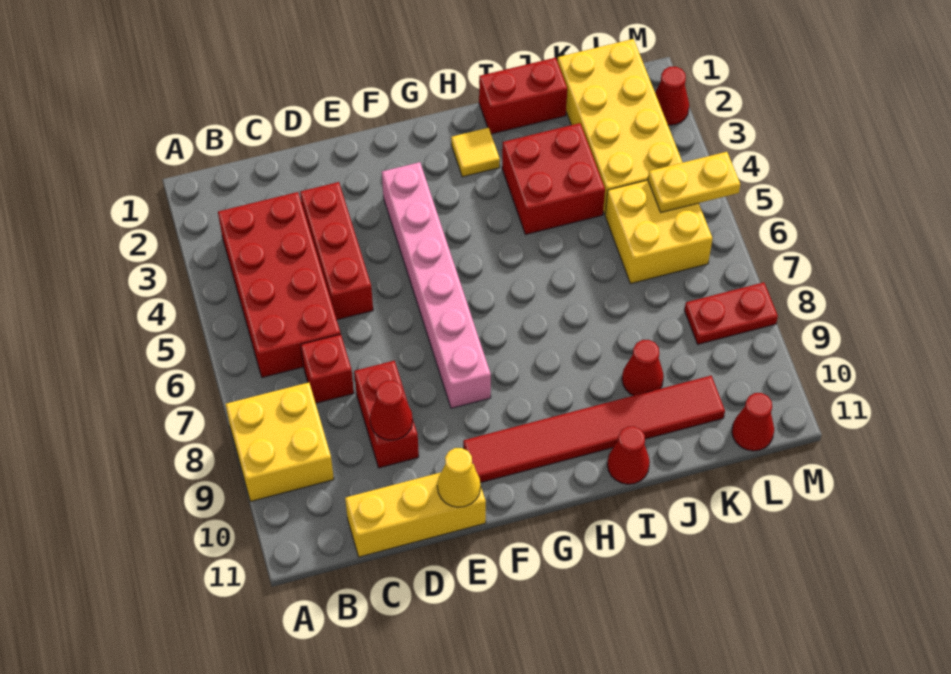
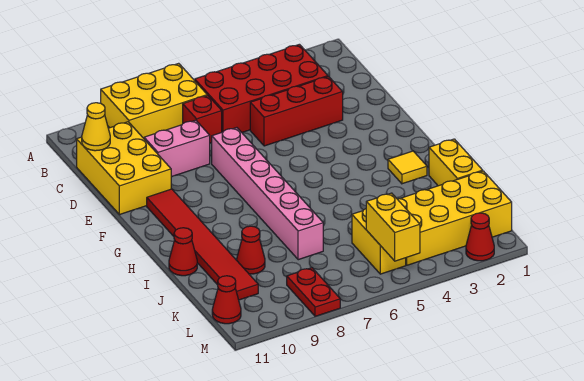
yellow 2x2 brick [226,382,334,501] -> yellow 2x3 brick [101,63,207,138]
yellow 1x3 brick [345,464,486,557] -> yellow 2x3 brick [77,122,171,215]
red 1x2 brick [354,361,419,468] -> pink 1x2 brick [144,120,210,177]
red 1x1 cone [370,380,413,440] -> none
yellow 1x1 cone [437,448,481,507] -> yellow 1x1 cone moved to [82,103,110,151]
pink 1x6 brick [382,162,491,408] -> pink 1x6 brick turned to [212,128,323,260]
red 1x2 brick [479,58,567,134] -> yellow 1x2 brick [429,139,483,186]
red 2x2 brick [502,123,605,235] -> none
yellow 2x2 brick [605,180,712,284] -> yellow 1x2 brick [352,209,406,274]
yellow 1x2 plate [648,152,740,212] -> yellow 1x2 brick [366,193,420,261]

